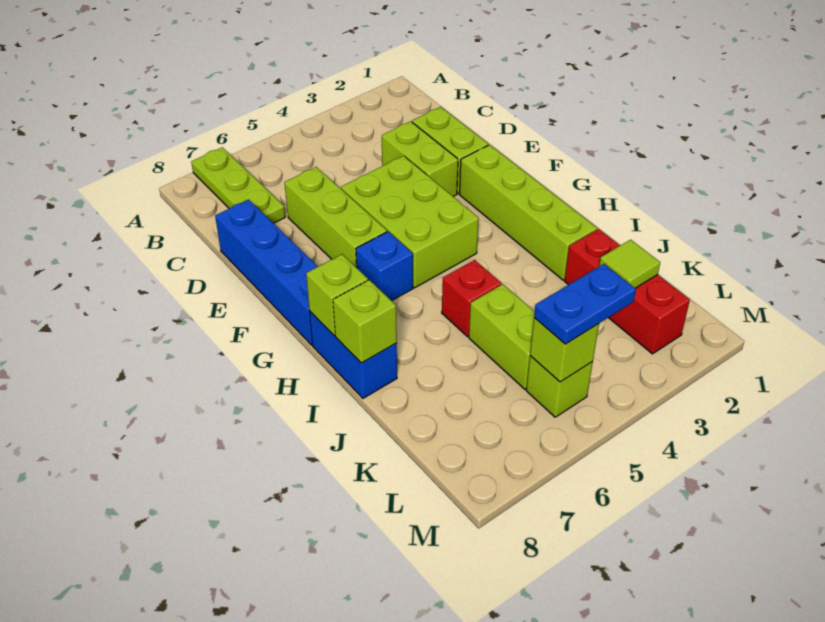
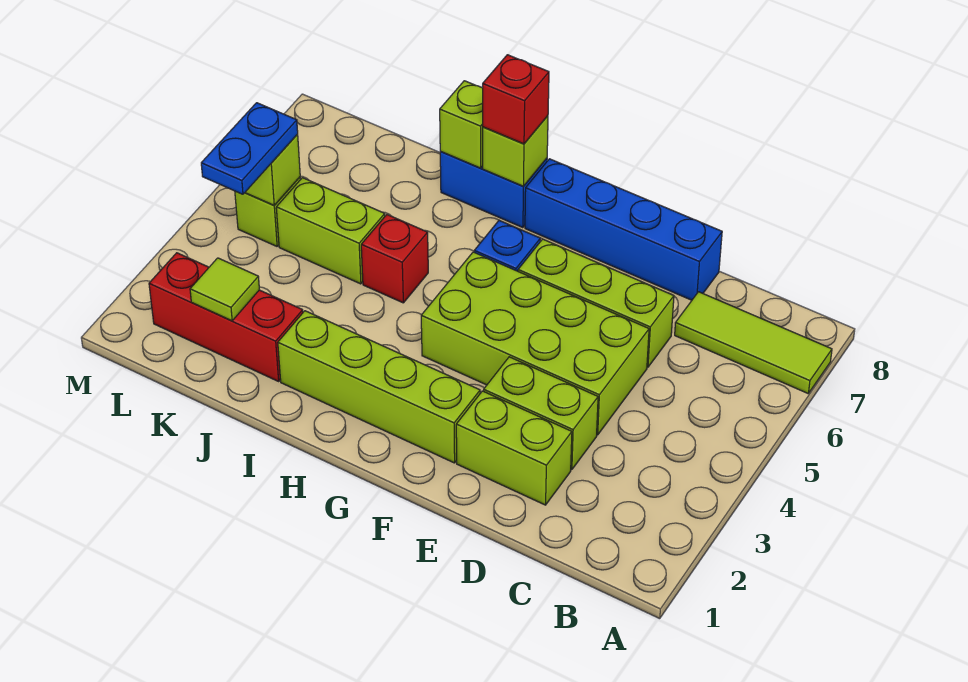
lime 1x3 plate [191,147,285,223] -> lime 1x3 tile [675,292,832,393]
lime 2x3 brick [341,156,479,288] -> lime 2x4 brick [421,252,649,435]
none -> red 1x1 brick [483,55,549,144]

